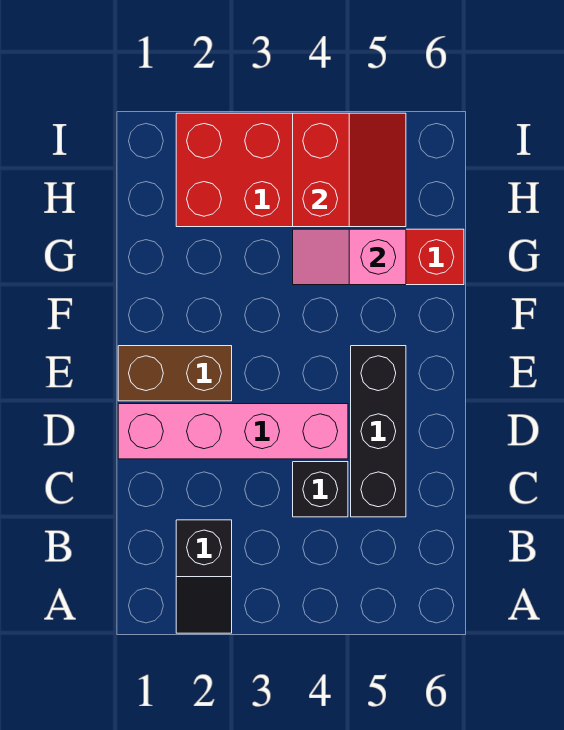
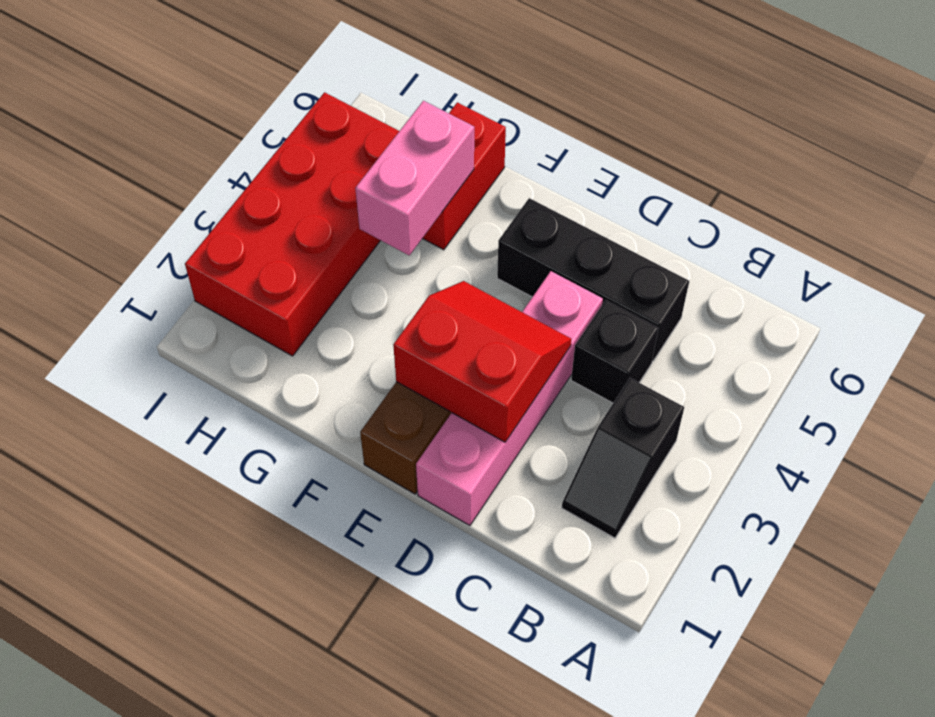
black 1x2 slope [176,520,232,633] -> black 1x2 slope turned to [562,378,684,538]
pink 1x2 slope [293,229,406,285] -> pink 1x2 brick [355,101,474,255]
red 2x2 slope [293,113,406,227] -> red 2x2 slope moved to [393,281,571,442]

